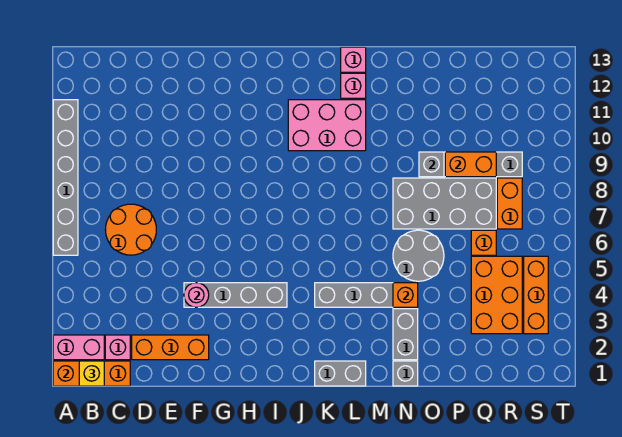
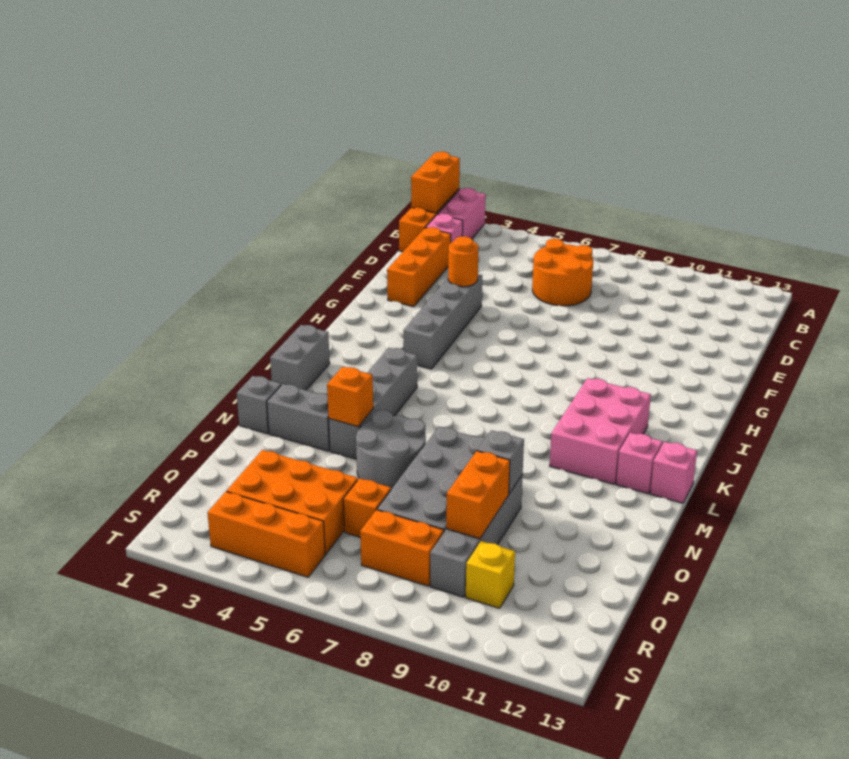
grey 1x6 brick [53,100,78,255] -> none
yellow 1x1 brick [79,361,104,386] -> yellow 1x1 brick moved to [466,541,515,608]
pink 1x1 round brick [184,283,209,307] -> orange 1x1 round brick [448,236,478,287]

